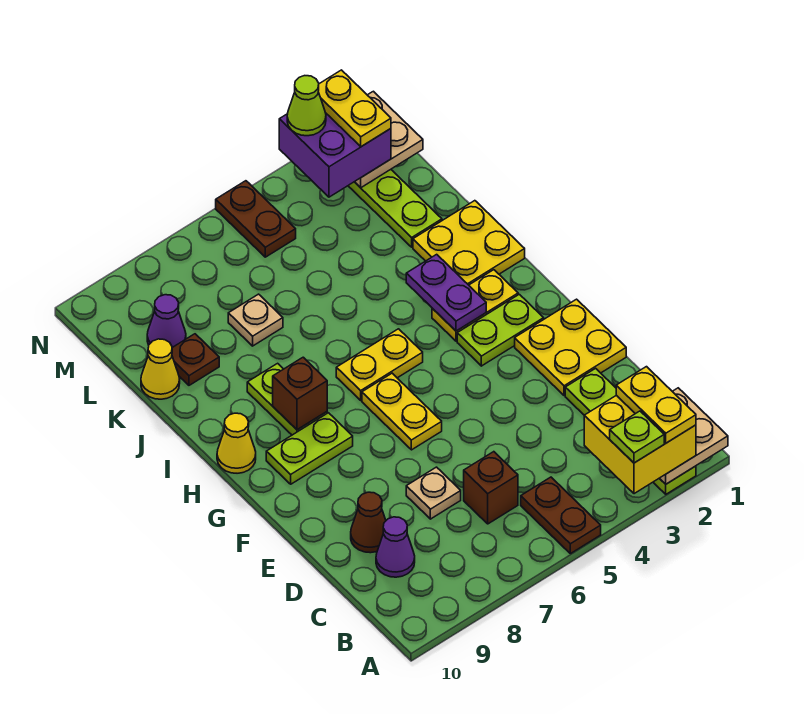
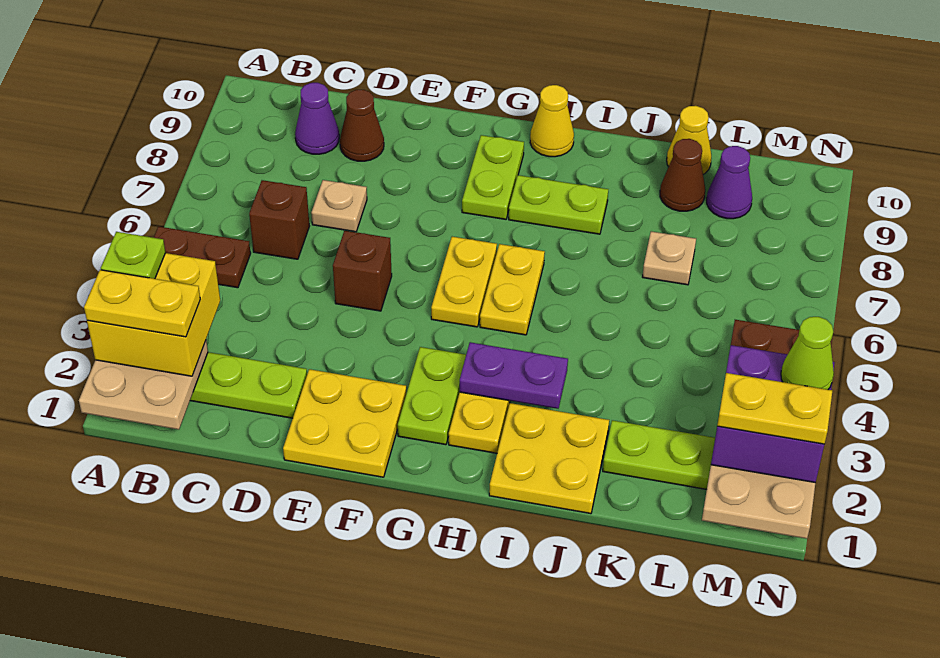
yellow 1x2 plate [362,373,442,450] -> yellow 1x2 plate turned to [431,237,497,327]
brown 1x1 brick [273,357,327,430] -> brown 1x1 brick moved to [333,231,392,311]
brown 1x1 plate [172,334,219,385] -> brown 1x1 cone [660,139,705,211]

